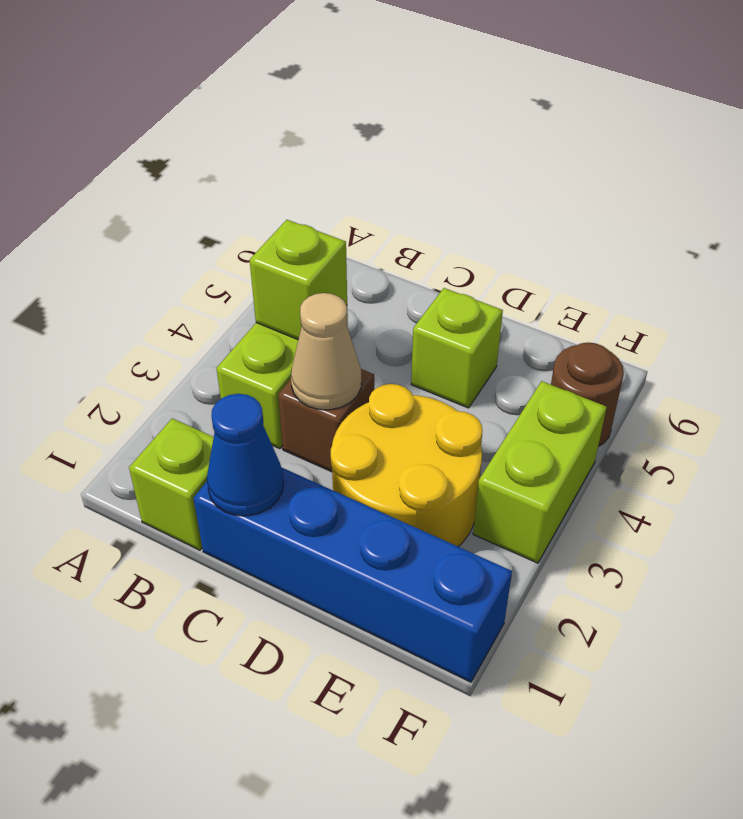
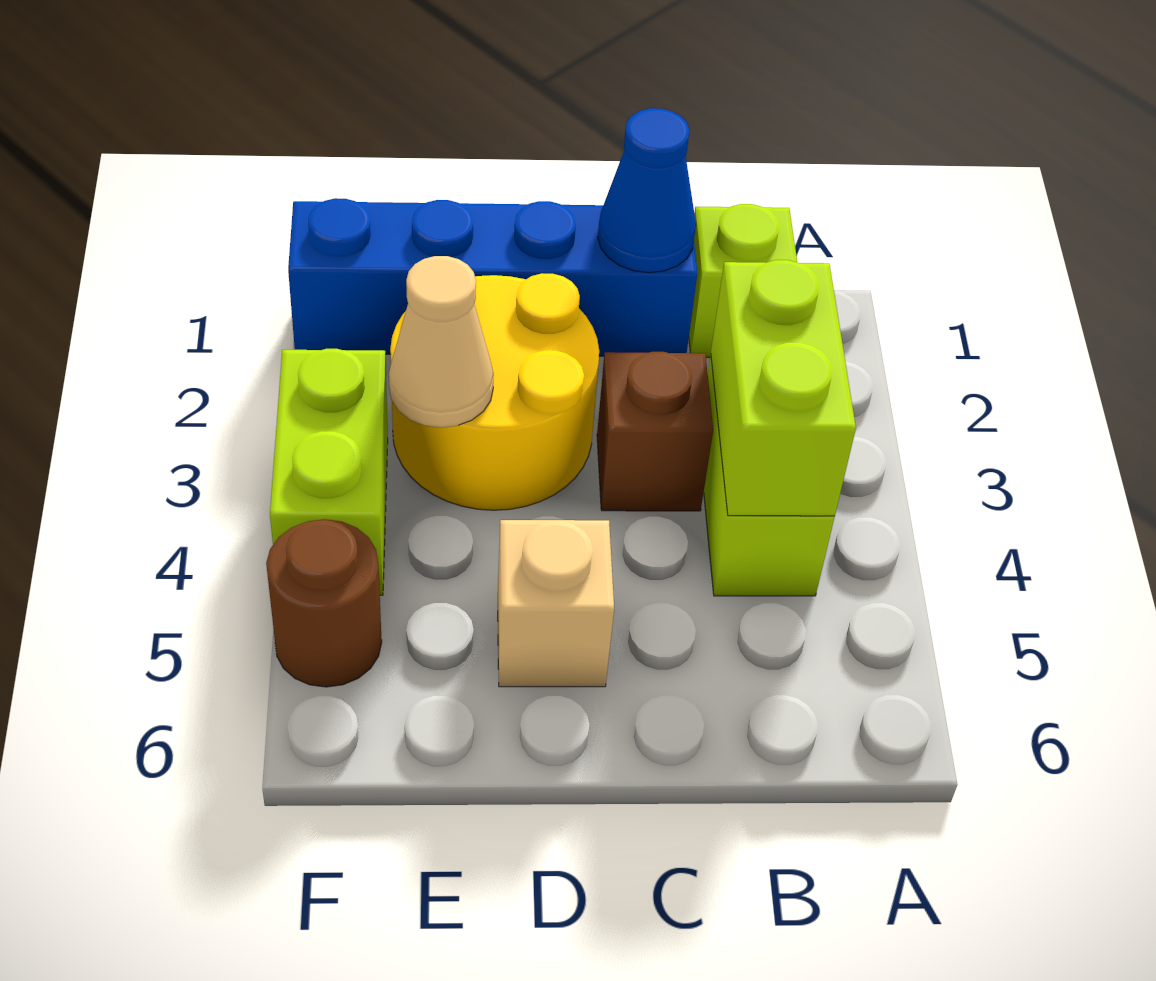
lime 1x1 brick [250,220,347,340] -> lime 1x2 brick [711,260,856,516]
tan 1x1 cone [291,293,361,410] -> tan 1x1 cone moved to [389,256,494,428]
lime 1x1 brick [411,288,503,408] -> tan 1x1 brick [498,520,614,687]

